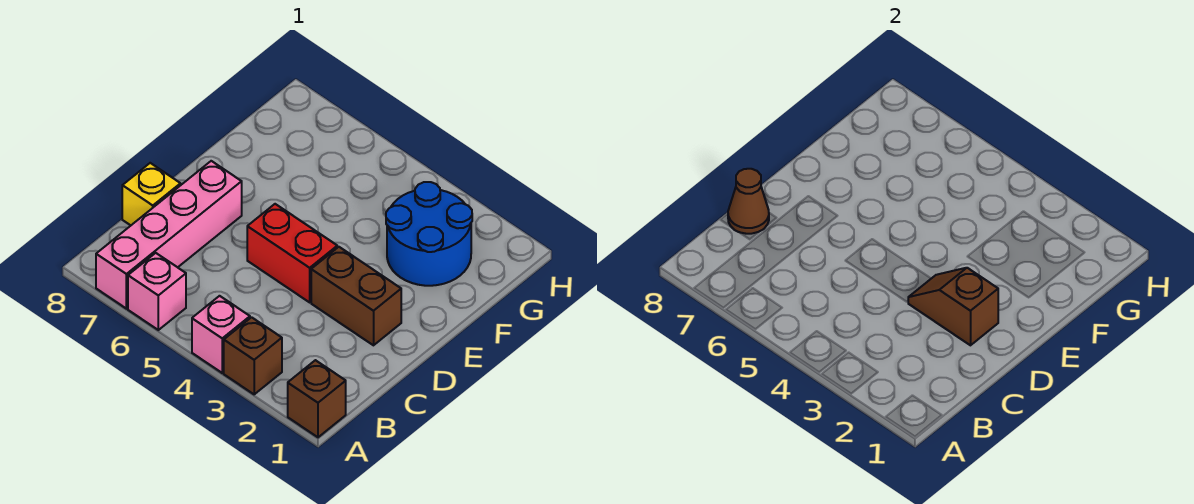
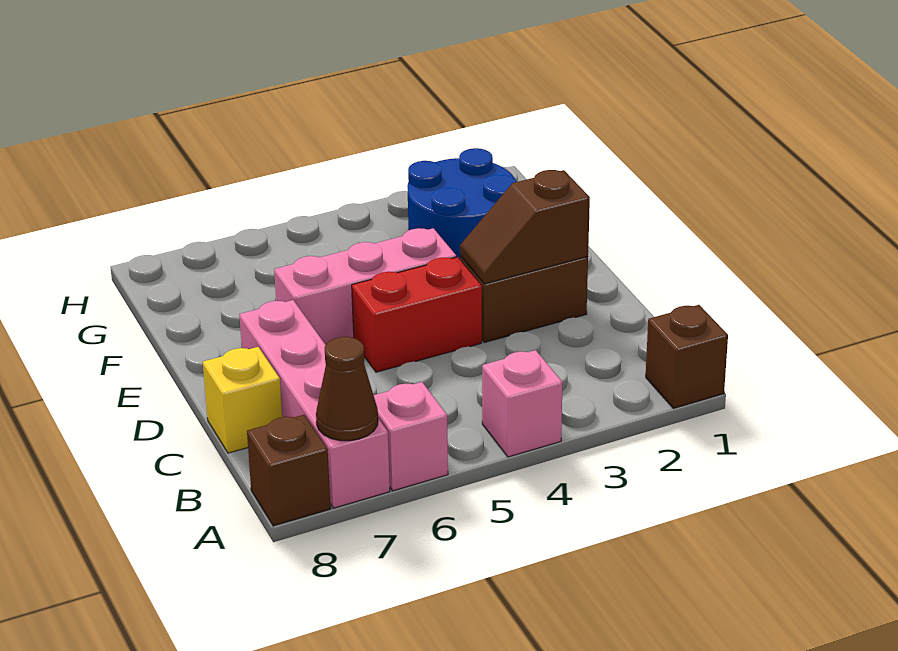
brown 1x1 brick [224,317,282,394] -> brown 1x1 brick moved to [247,415,331,526]
brown 1x1 cone [728,169,769,234] -> brown 1x1 cone moved to [316,337,378,441]
none -> pink 1x3 brick [274,228,456,345]

